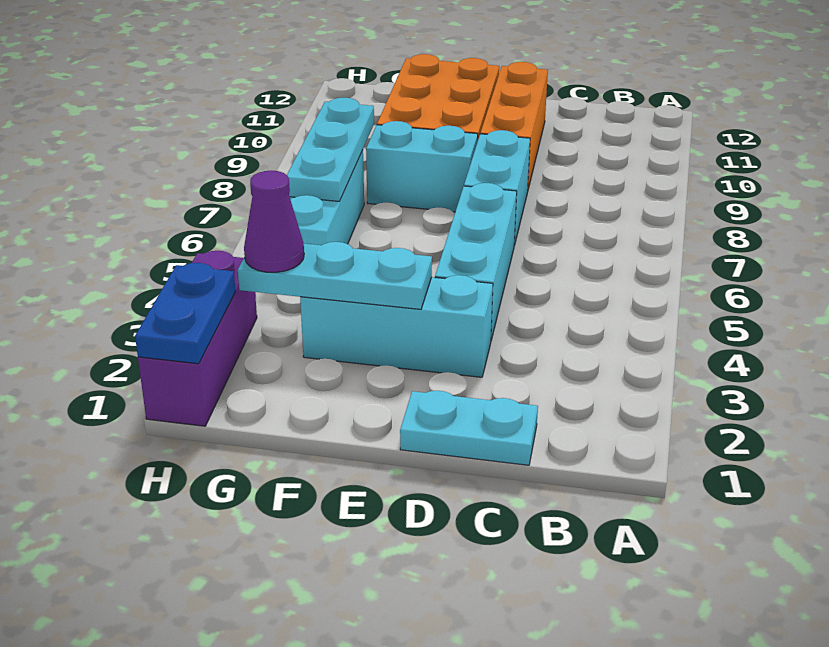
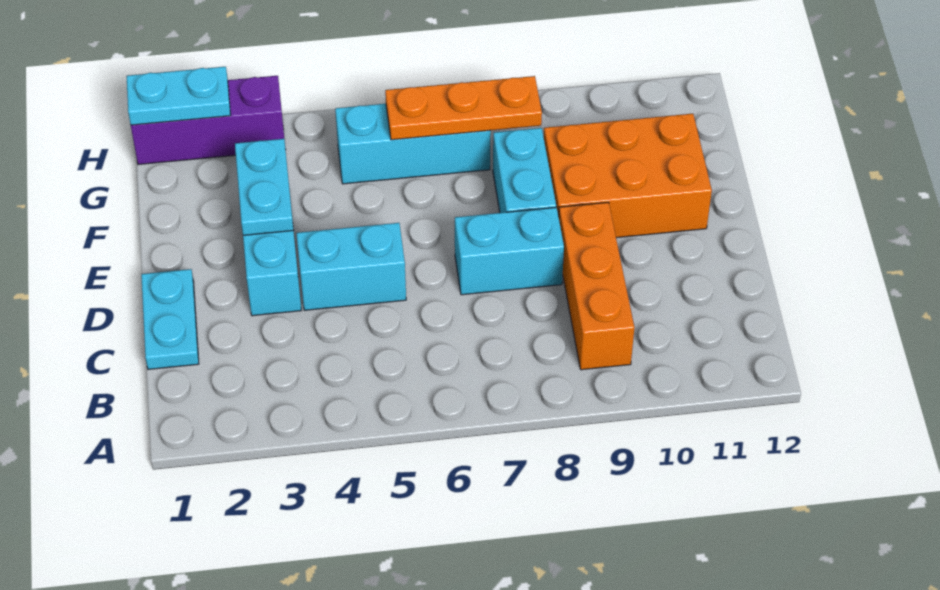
cyan 1x3 brick [435,183,517,340] -> cyan 1x2 brick [296,223,406,310]
orange 1x3 brick [481,62,548,189] -> orange 1x3 brick turned to [559,202,634,370]
cyan 1x3 plate [238,242,432,309] -> cyan 1x2 plate [235,139,294,235]
purple 1x1 cone [244,170,304,272] -> none
cyan 1x3 plate [287,98,374,201] -> orange 1x3 plate [385,76,542,140]
blue 1x2 plate [135,263,236,364] -> cyan 1x2 plate [127,67,231,125]

